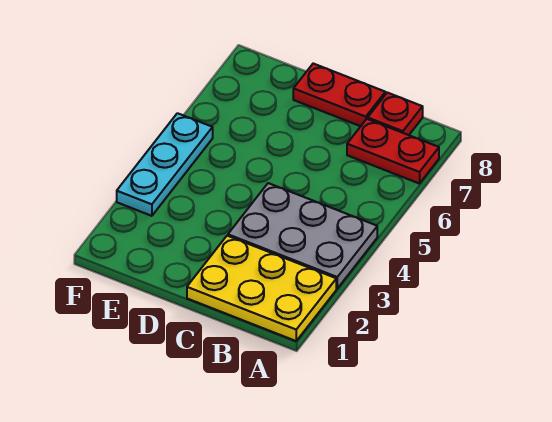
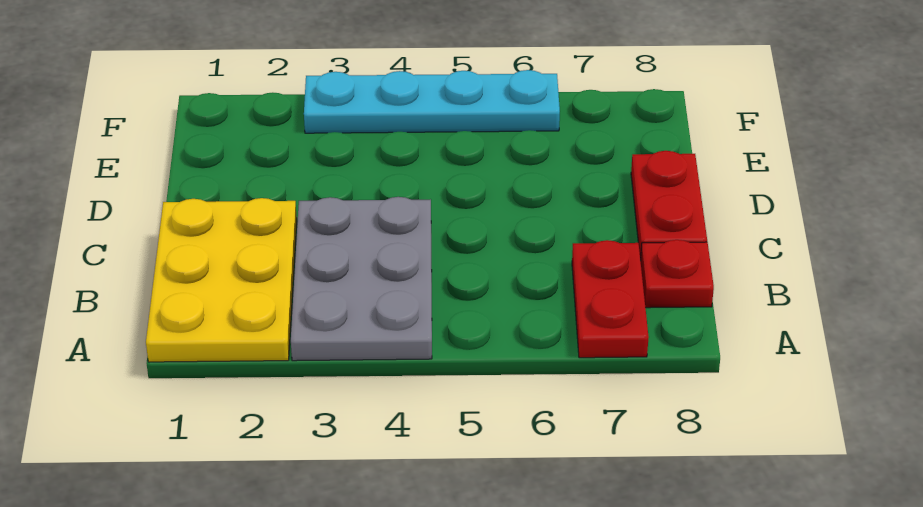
cyan 1x3 plate [117,113,213,216] -> cyan 1x4 plate [304,70,560,133]

